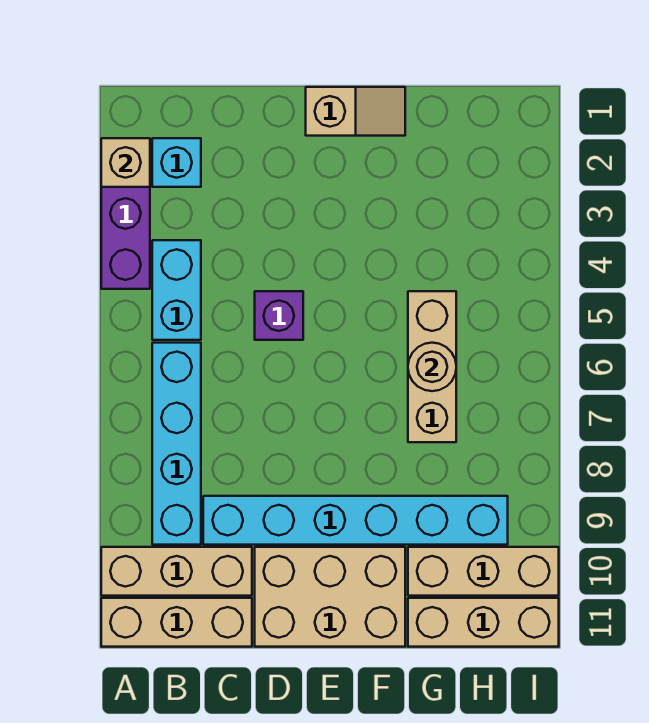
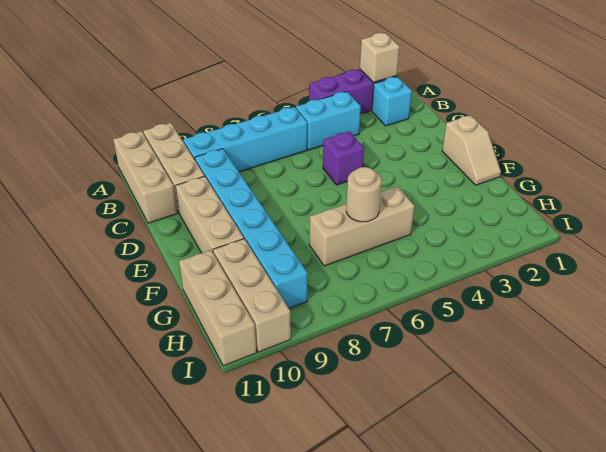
tan 2x3 brick [255,547,405,647] -> tan 1x3 brick [176,176,244,253]

